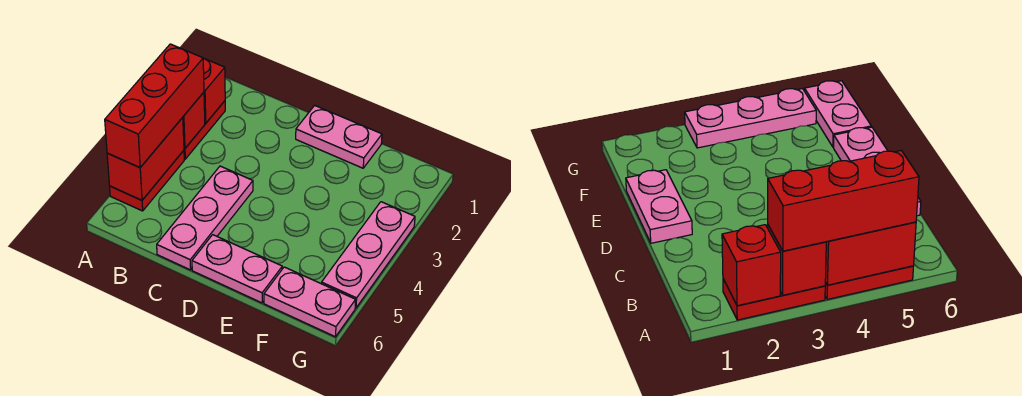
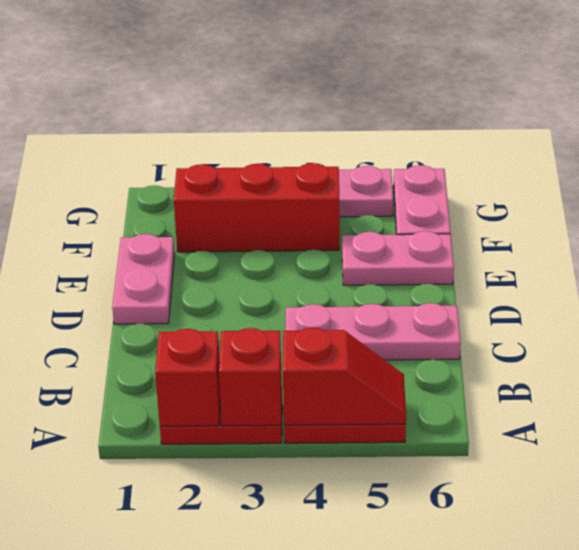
red 1x3 brick [105,44,204,168] -> red 1x3 brick moved to [174,163,340,252]
red 1x2 brick [107,117,184,200] -> red 1x2 slope [283,328,406,425]
pink 1x2 plate [192,235,282,303] -> pink 1x2 plate turned to [342,231,454,285]

